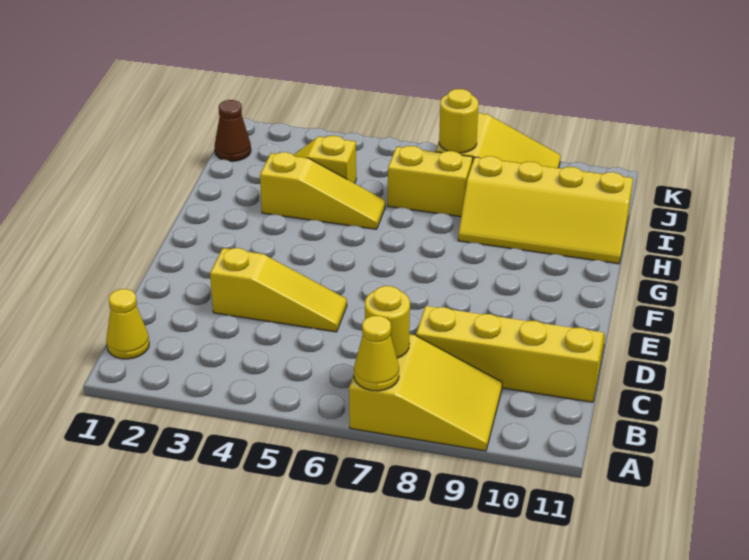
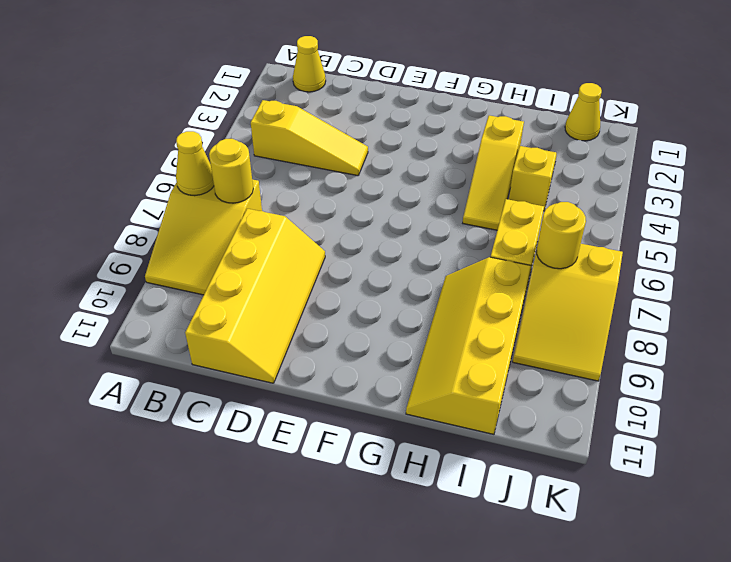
yellow 1x3 slope [210,248,347,332] -> yellow 1x3 slope turned to [251,100,368,176]
brown 1x1 cone [214,100,251,161] -> yellow 1x1 cone [565,83,602,141]

